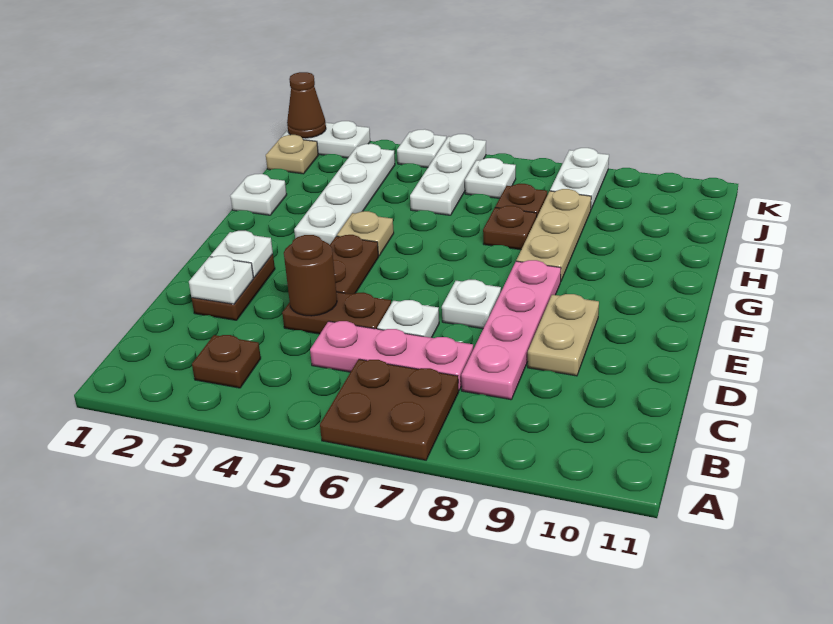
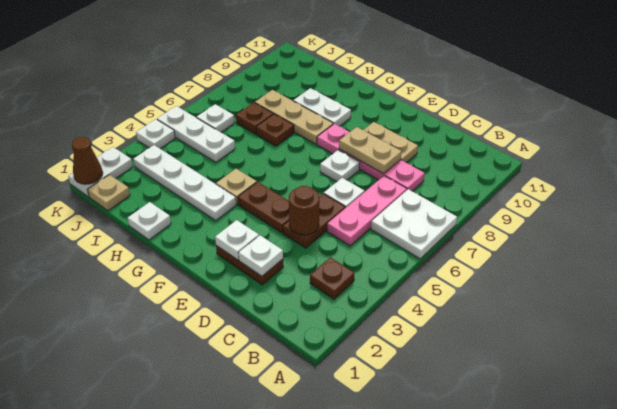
brown 2x2 plate [320,359,459,460] -> white 2x2 plate [371,189,457,259]
none -> tan 1x2 plate [339,127,402,174]
white 1x2 plate [550,148,609,209] -> white 1x2 plate moved to [293,88,351,126]

